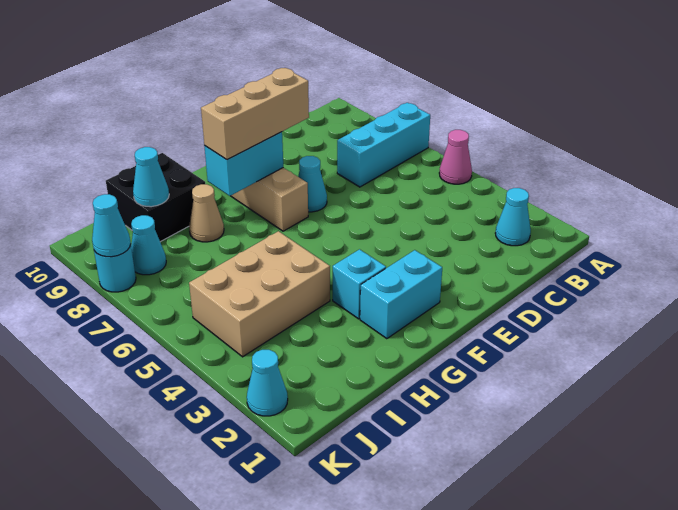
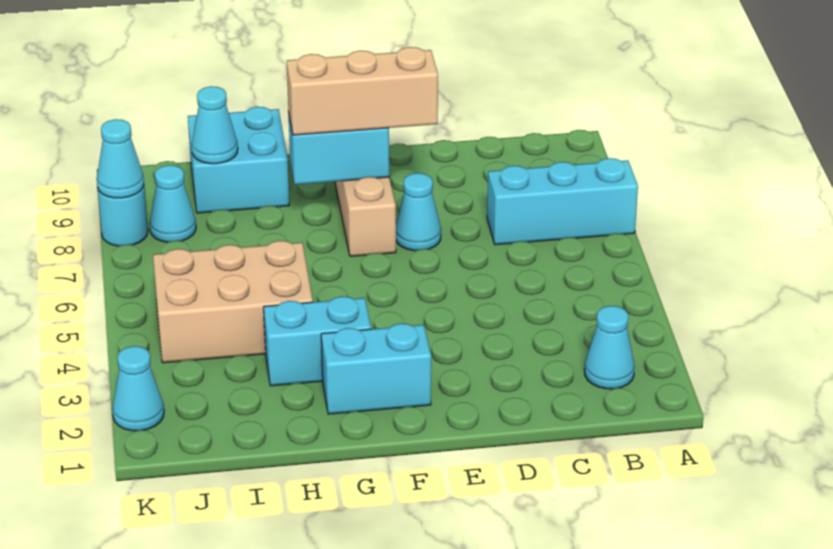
pink 1x1 cone [439,130,472,184] -> none
cyan 1x1 brick [333,249,386,319] -> cyan 1x2 brick [264,296,371,386]
tan 1x1 cone [189,184,224,242] -> none
black 2x2 brick [106,153,205,242] -> cyan 2x2 brick [188,107,289,213]

